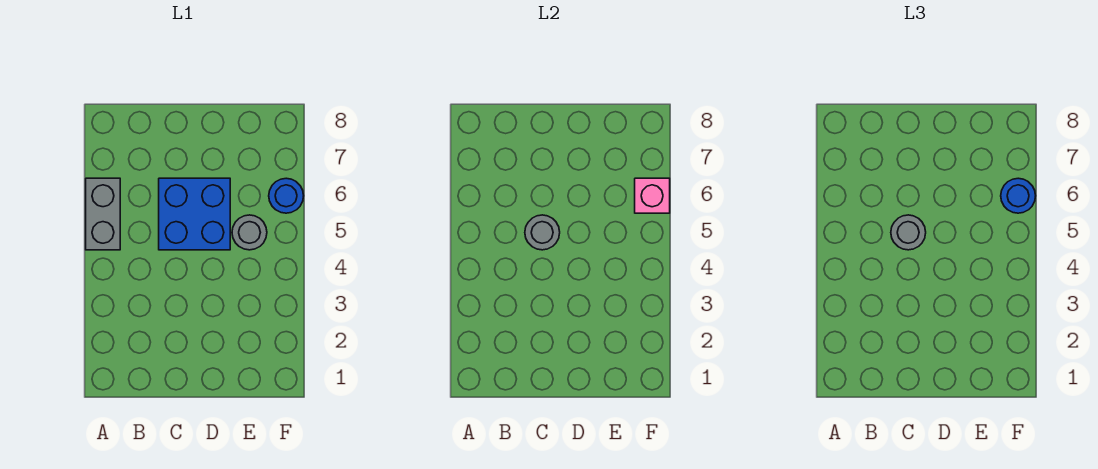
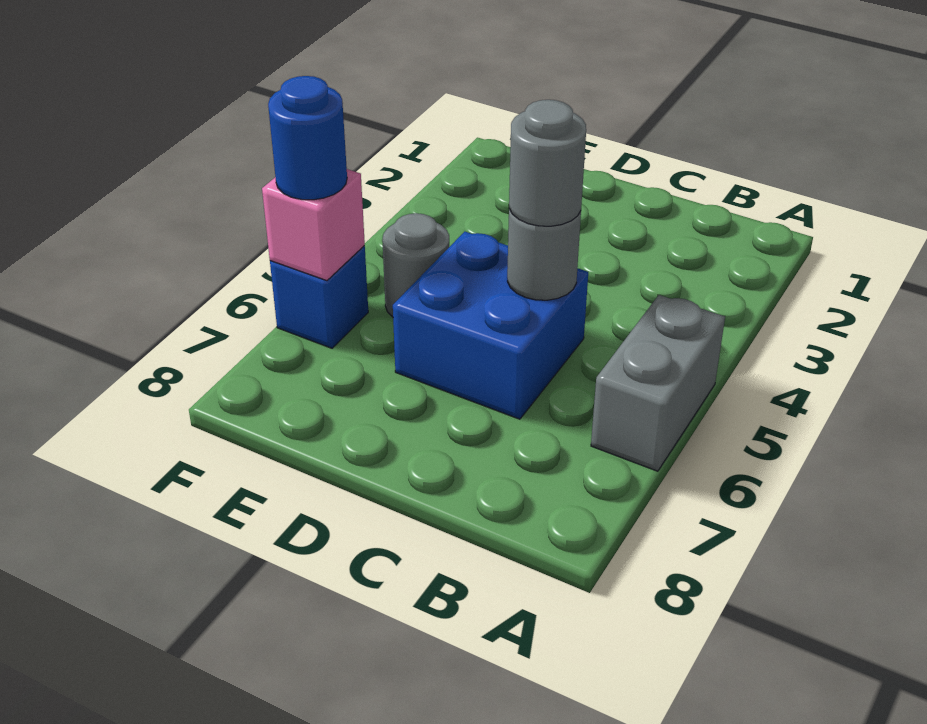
blue 1x1 round brick [269,178,304,213] -> blue 1x1 brick [270,246,368,348]

